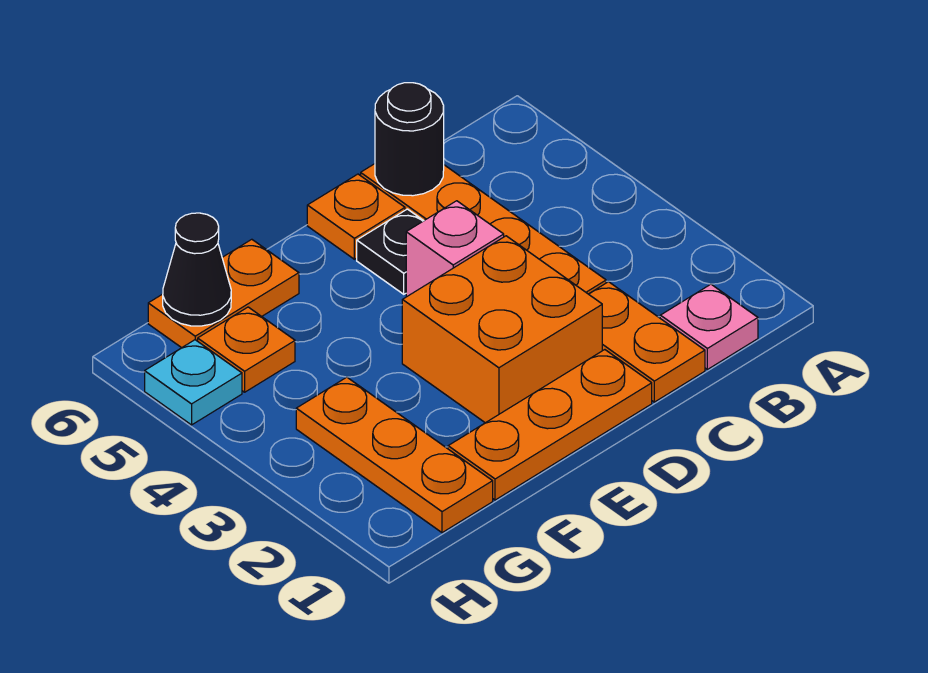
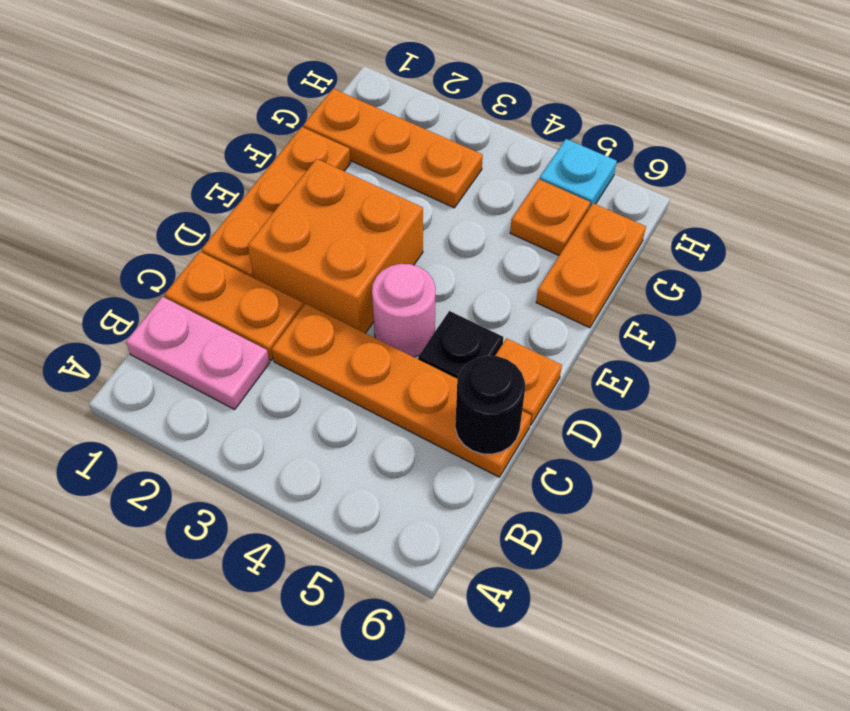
pink 1x1 plate [660,284,758,369] -> pink 1x2 plate [126,297,270,409]
pink 1x1 brick [406,201,504,297] -> pink 1x1 round brick [372,264,436,357]
black 1x1 cone [163,213,231,326] -> none

